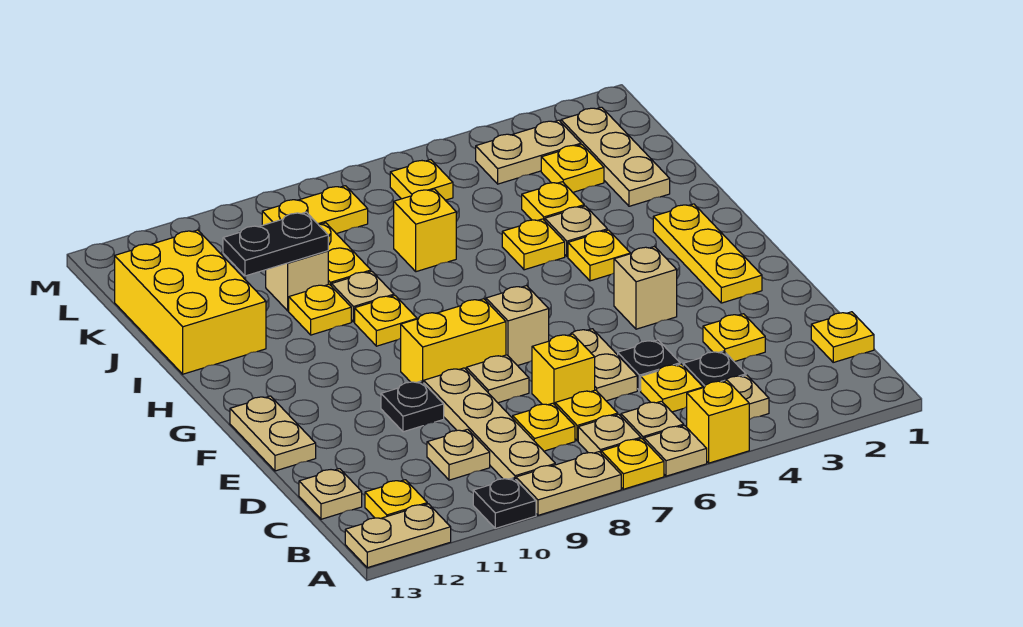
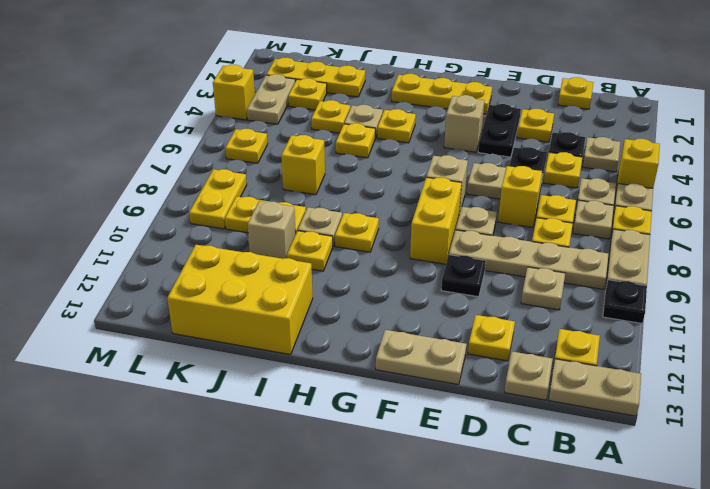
tan 1x2 plate [345,504,451,568] -> tan 1x2 plate turned to [549,359,641,416]
none -> yellow 1x1 plate [468,315,515,361]
tan 1x3 plate [561,107,670,206] -> yellow 1x3 plate [266,58,365,97]
black 1x2 plate [223,212,328,276] -> black 1x2 plate moved to [478,104,521,157]
none -> yellow 1x1 brick [213,65,255,120]

